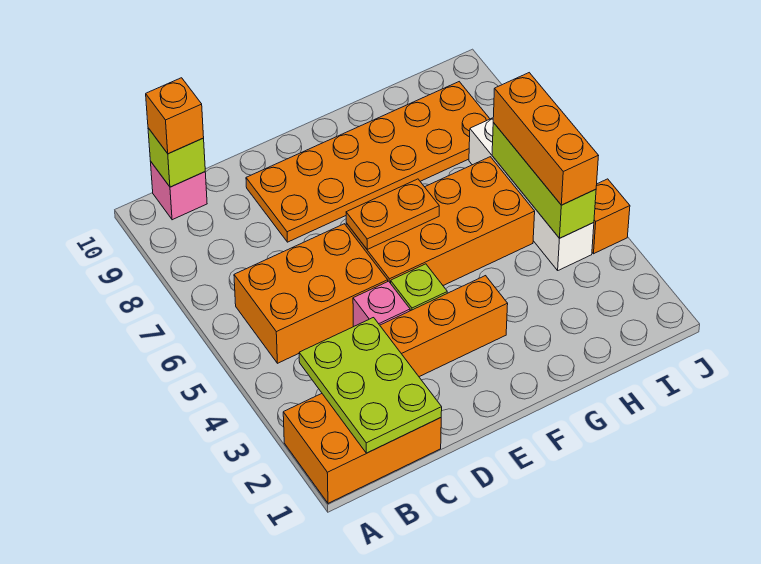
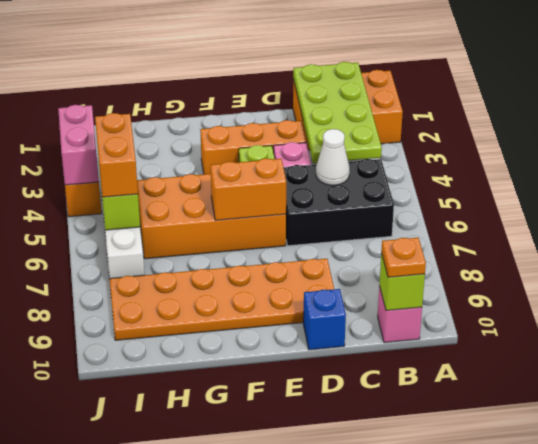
lime 2x3 plate [299,318,442,453] -> lime 2x4 plate [293,62,382,164]
orange 2x3 brick [234,224,388,363] -> black 2x3 brick [284,159,394,246]
orange 1x1 brick [146,78,204,154] -> orange 1x1 plate [381,238,426,277]
none -> white 1x1 cone [316,129,350,185]
none -> blue 1x1 brick [303,289,346,350]
orange 1x2 plate [346,179,439,249] -> orange 1x2 brick [211,158,286,220]
orange 1x3 brick [493,73,598,205] -> orange 1x2 brick [95,113,138,197]
none -> pink 1x2 brick [58,105,99,185]

